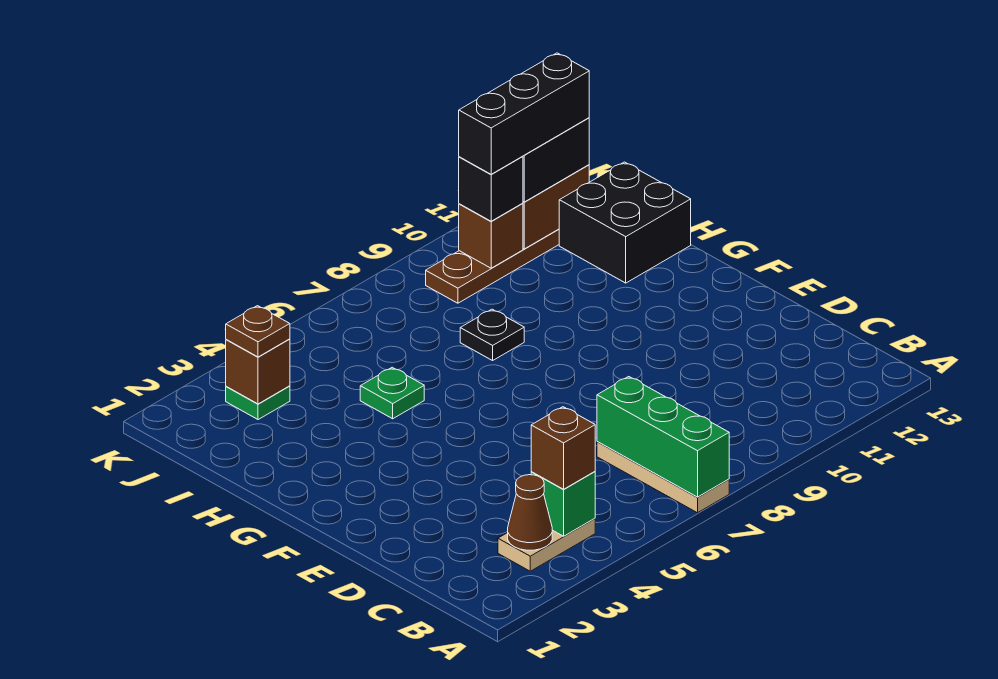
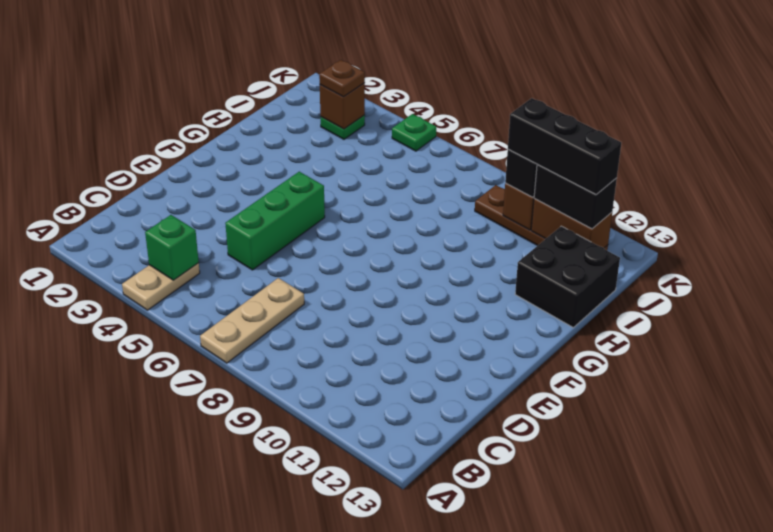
green 1x3 brick [597,377,729,497] -> green 1x3 brick moved to [225,172,325,270]
tan 1x2 plate [498,518,595,571] -> tan 1x2 plate turned to [122,263,200,310]
brown 1x1 cone [508,475,552,550] -> none
brown 1x1 brick [531,407,595,489] -> none
green 1x1 plate [360,367,424,419] -> green 1x1 plate moved to [392,114,436,151]
black 1x1 plate [460,309,524,361] -> none

